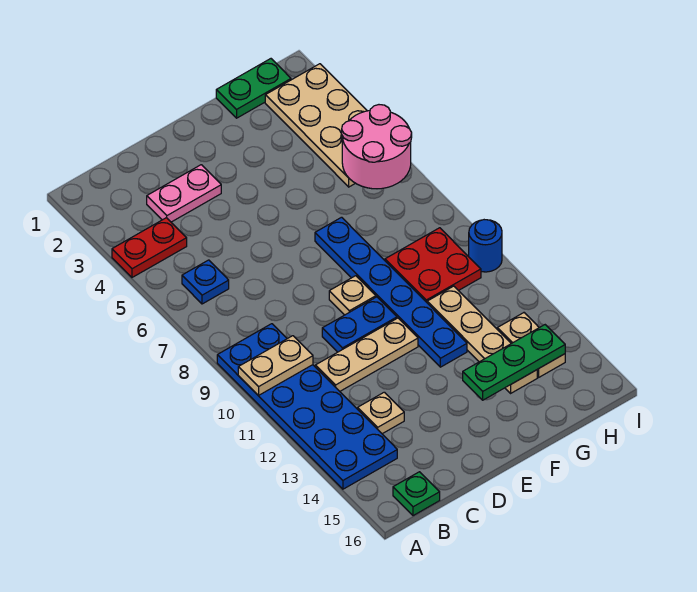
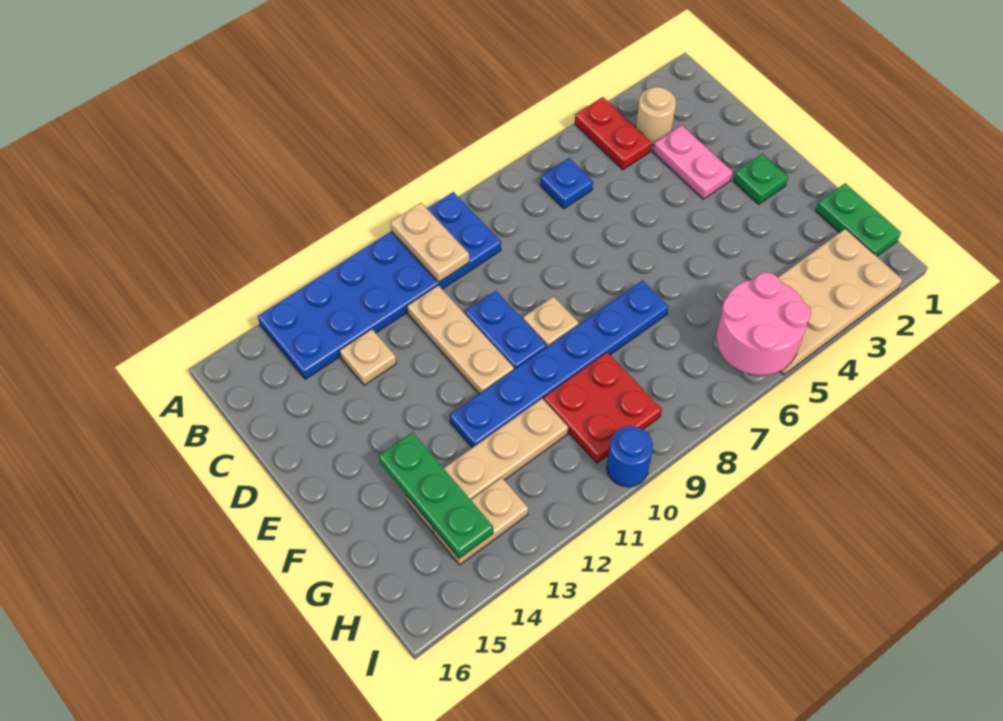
none -> tan 1x1 round brick [636,87,676,145]
green 1x1 plate [393,472,440,516] -> green 1x1 plate moved to [733,154,788,204]

